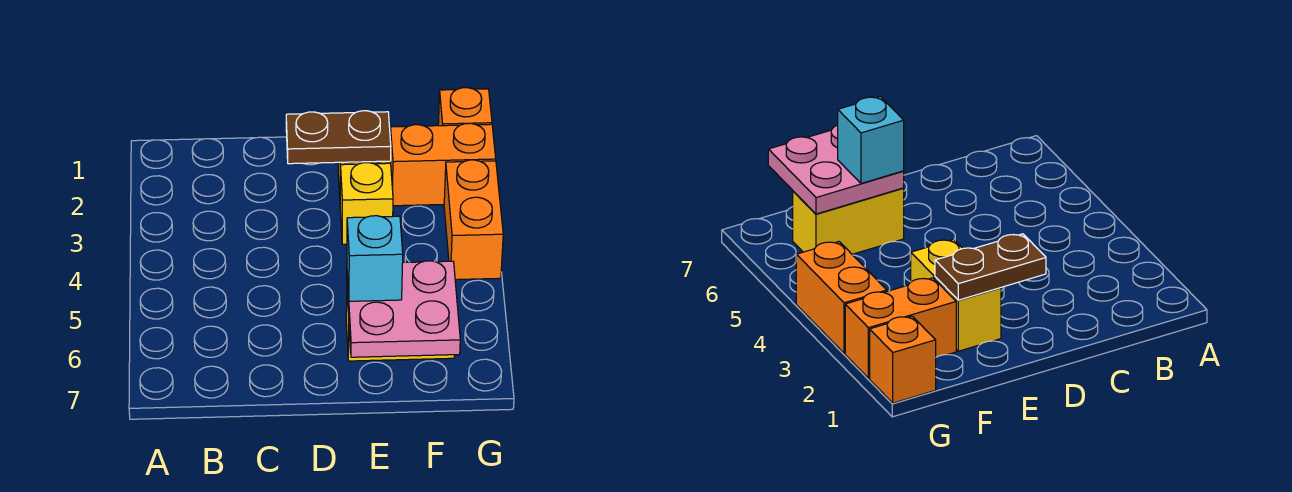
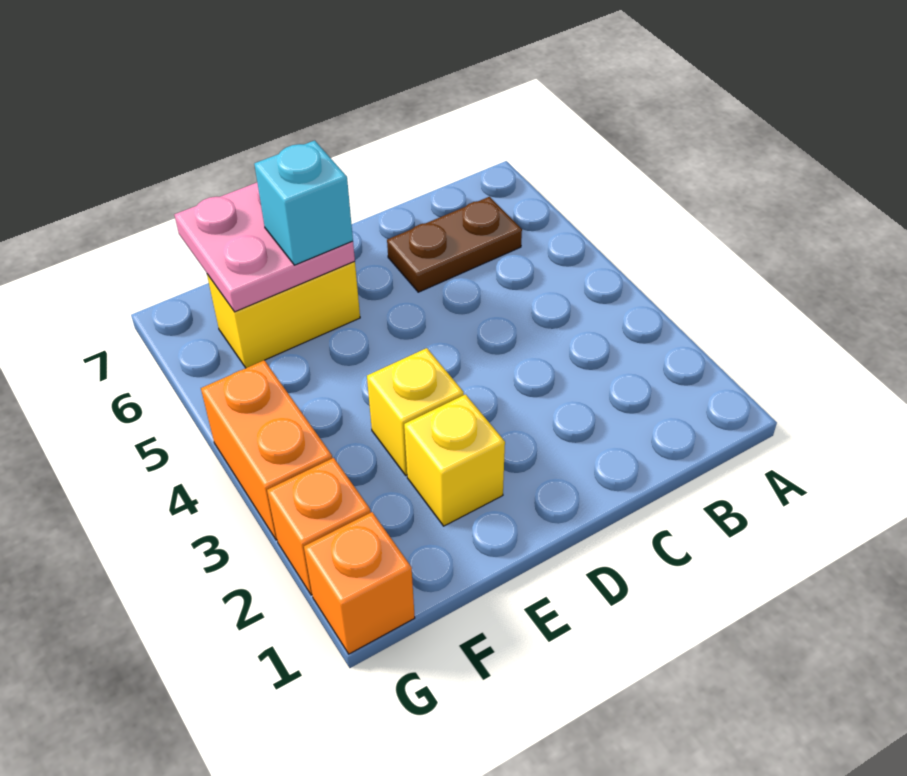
brown 1x2 plate [286,111,391,164] -> brown 1x2 plate moved to [387,197,522,292]
orange 1x2 brick [390,123,496,206] -> orange 1x1 brick [267,458,371,595]

